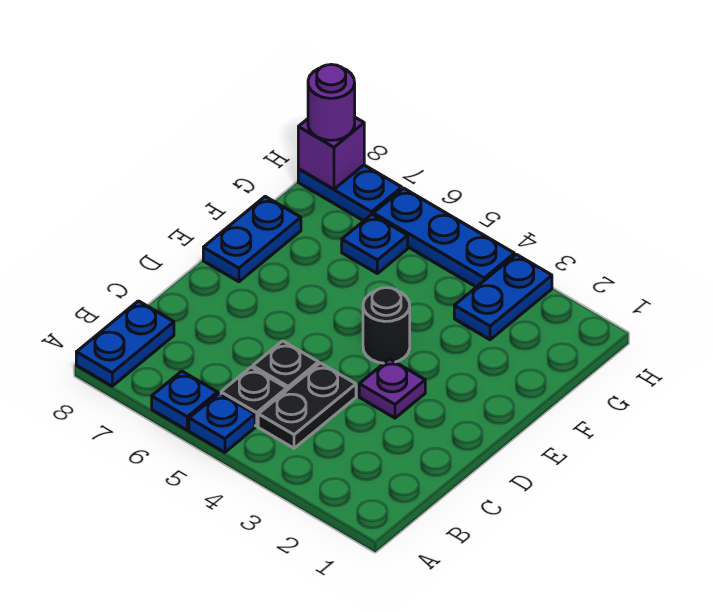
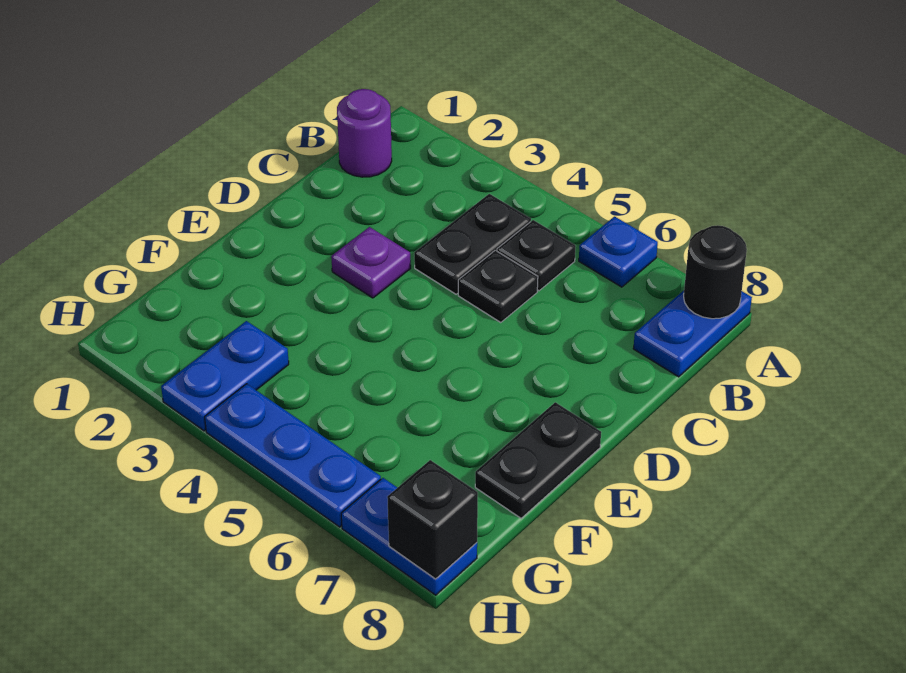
blue 1x1 plate [189,393,255,452] -> none
black 1x1 round brick [363,288,410,363] -> black 1x1 round brick moved to [684,225,747,319]
blue 1x2 plate [203,196,301,282] -> black 1x2 plate [475,402,601,518]
blue 1x1 plate [342,215,408,273] -> none
purple 1x1 brick [298,117,364,189] -> black 1x1 brick [387,460,478,579]
purple 1x1 round brick [308,64,355,140] -> purple 1x1 round brick moved to [337,89,392,177]

